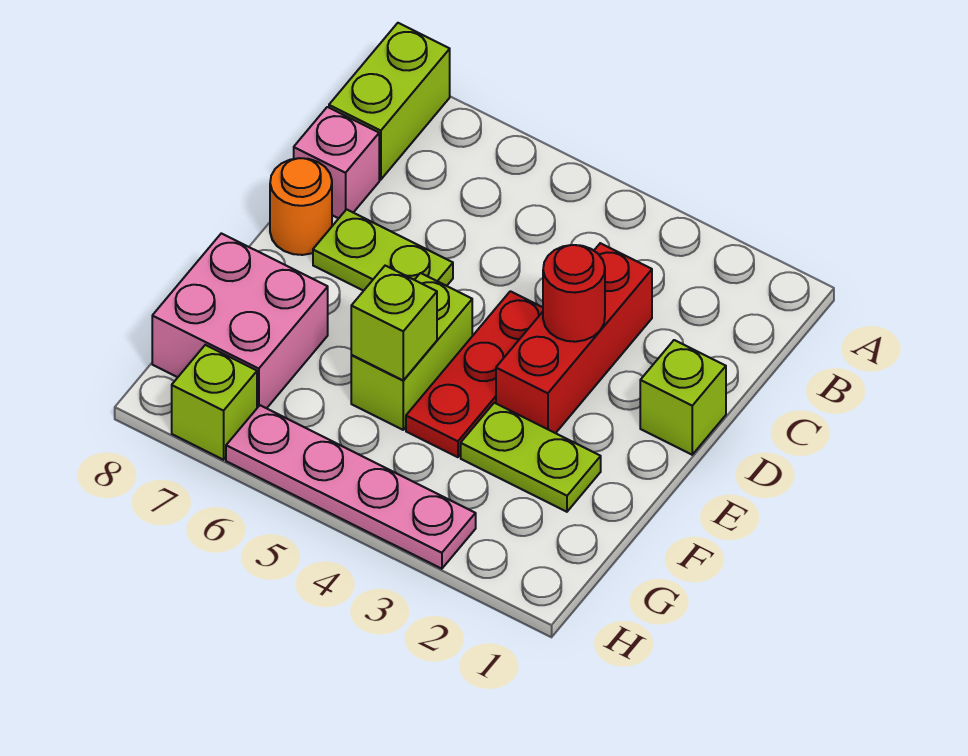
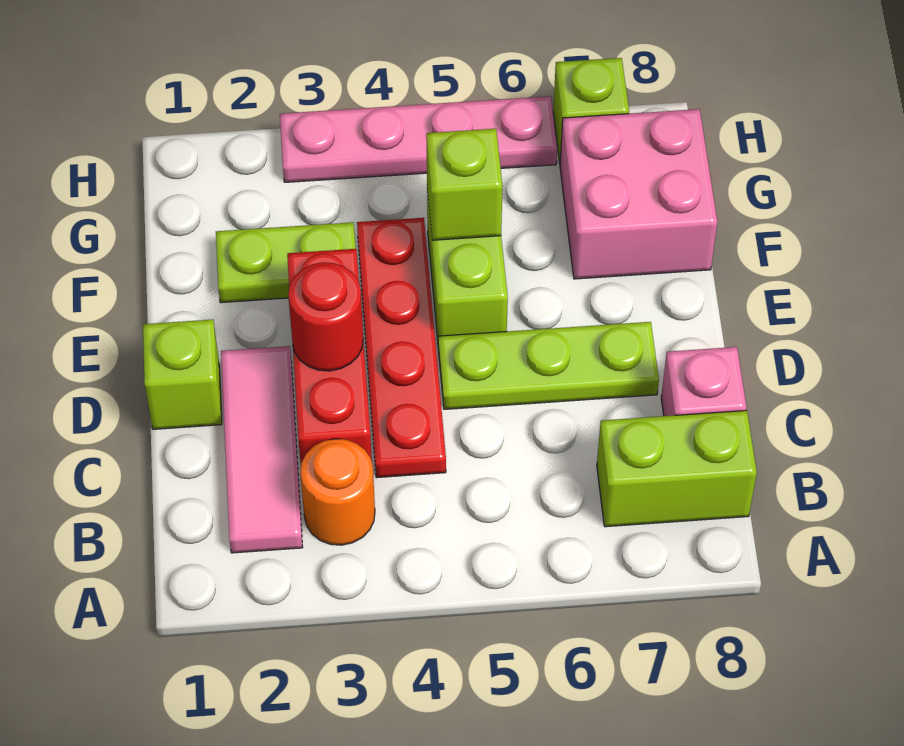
lime 1x2 brick [329,23,450,180] -> lime 1x2 brick turned to [597,410,757,527]
none -> pink 1x3 tile [221,346,303,553]
red 1x3 plate [406,291,543,457] -> red 1x4 plate [357,218,446,478]
lime 1x2 plate [313,209,453,291] -> lime 1x3 plate [438,322,659,409]
orange 1x1 round brick [270,158,332,255] -> orange 1x1 round brick moved to [300,439,375,545]

